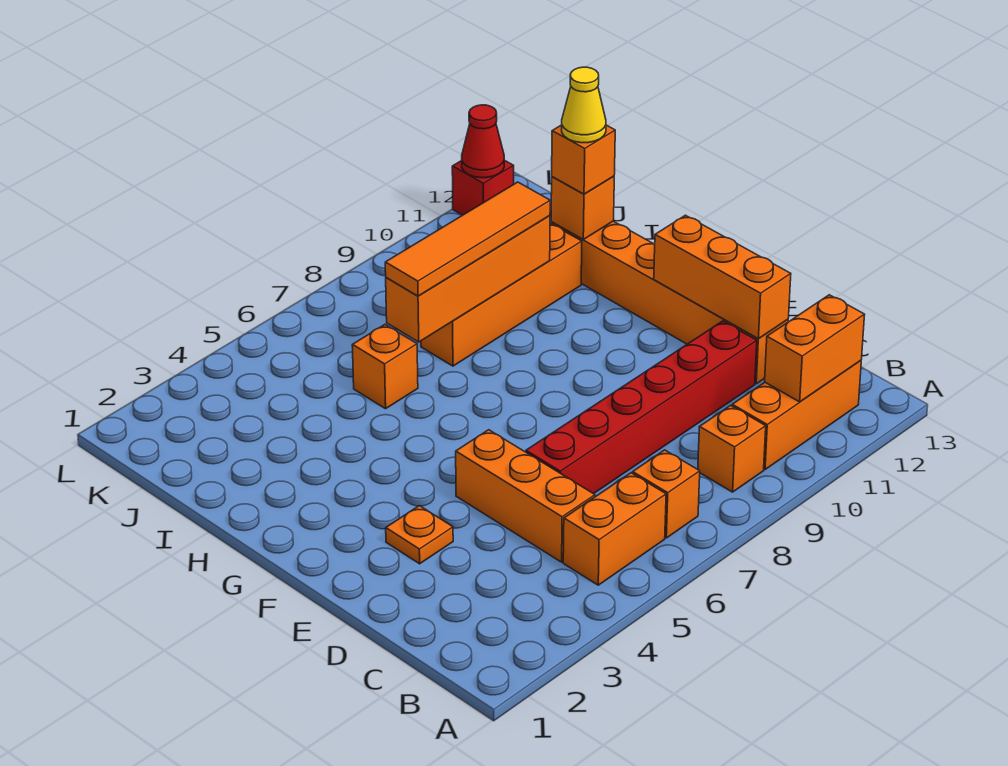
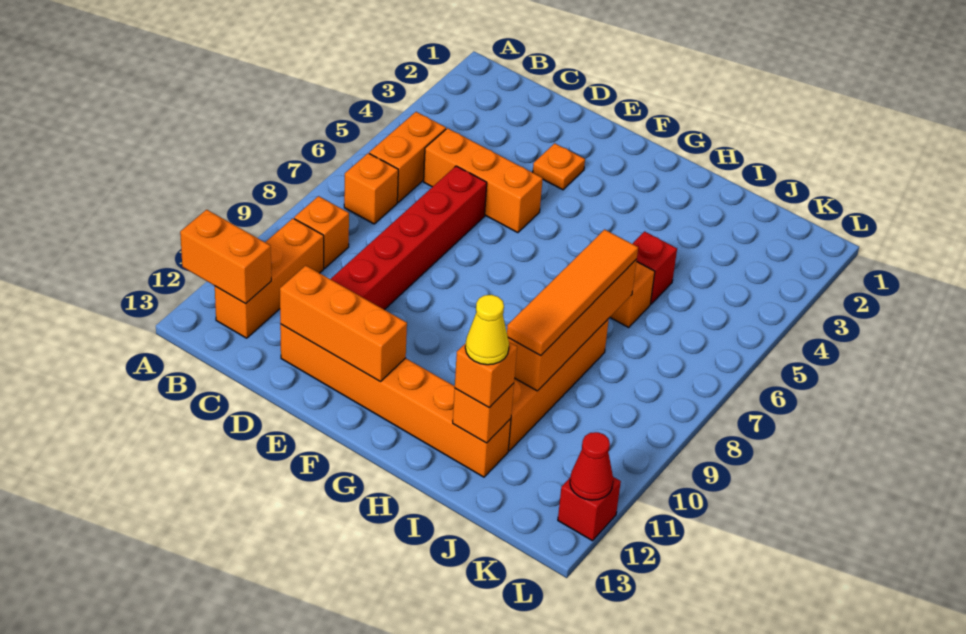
orange 1x2 brick [765,295,865,402] -> orange 1x2 brick turned to [180,210,271,304]
none -> red 1x1 brick [633,231,677,304]

